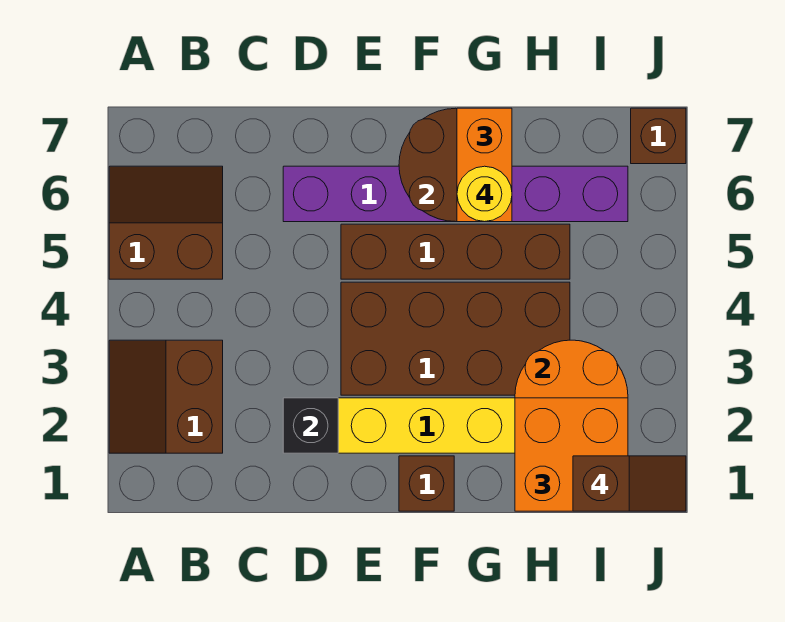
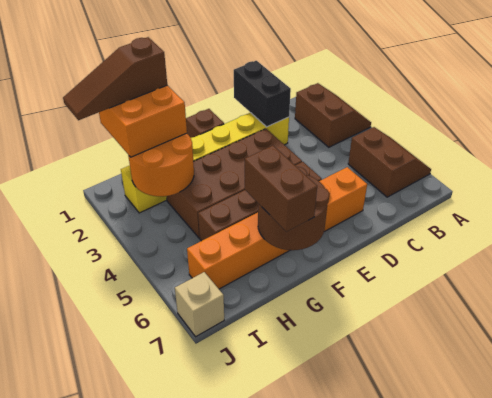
brown 2x2 slope [109,166,223,279] -> brown 2x2 slope turned to [348,127,431,197]
black 1x1 brick [283,398,338,453] -> black 1x2 brick [234,61,291,127]
purple 1x6 brick [283,166,628,222] -> orange 1x6 brick [187,167,367,289]
orange 1x2 brick [457,108,512,222] -> brown 1x2 brick [245,146,317,232]
yellow 1x1 round brick [457,166,512,222] -> none
brown 1x2 slope [573,456,686,511] -> brown 1x3 slope [63,37,167,120]
brown 1x1 brick [631,108,686,164] -> tan 1x1 brick [175,272,224,337]

